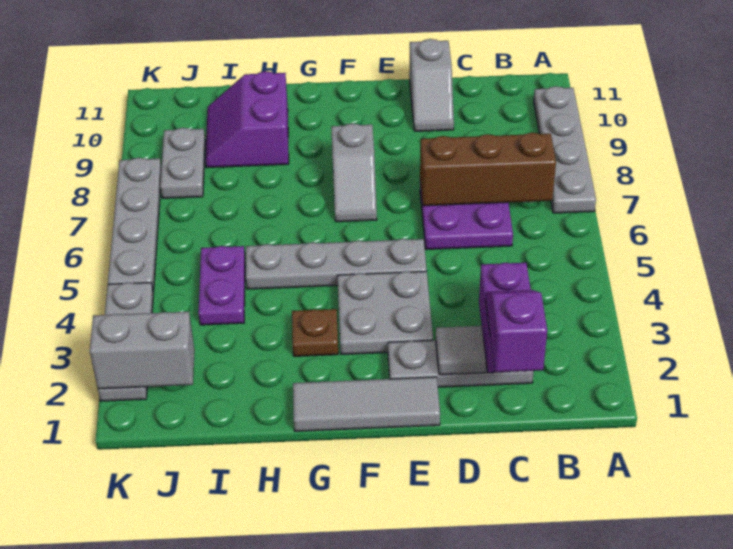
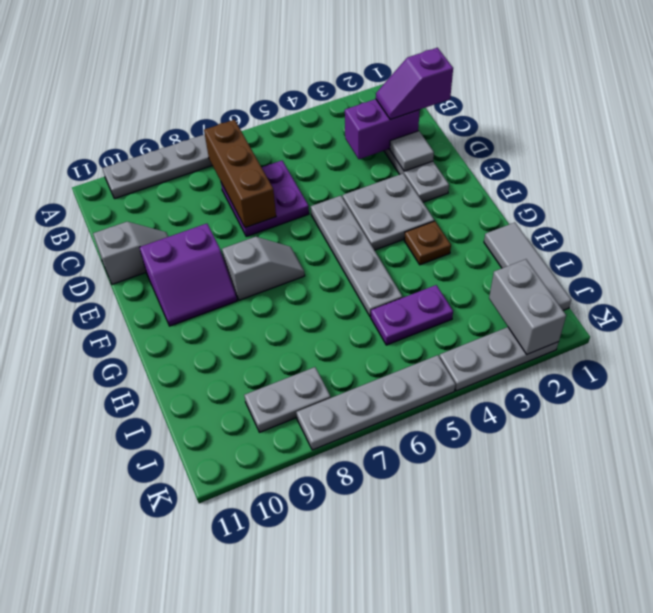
grey 1x3 tile [293,377,440,431] -> grey 1x3 tile moved to [484,223,571,310]
purple 2x2 slope [205,71,289,168] -> purple 2x2 slope moved to [139,224,237,326]

